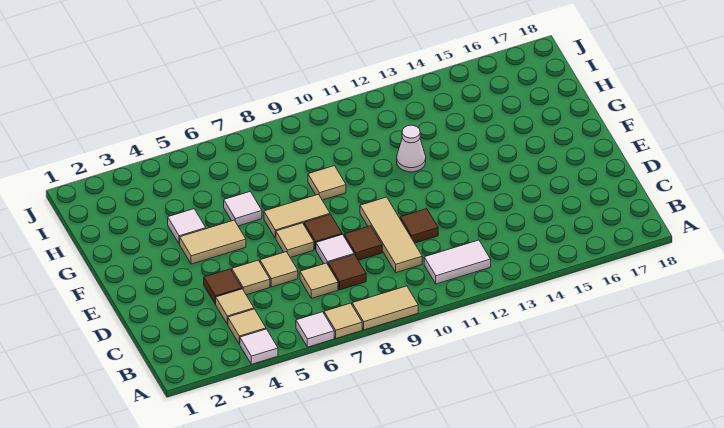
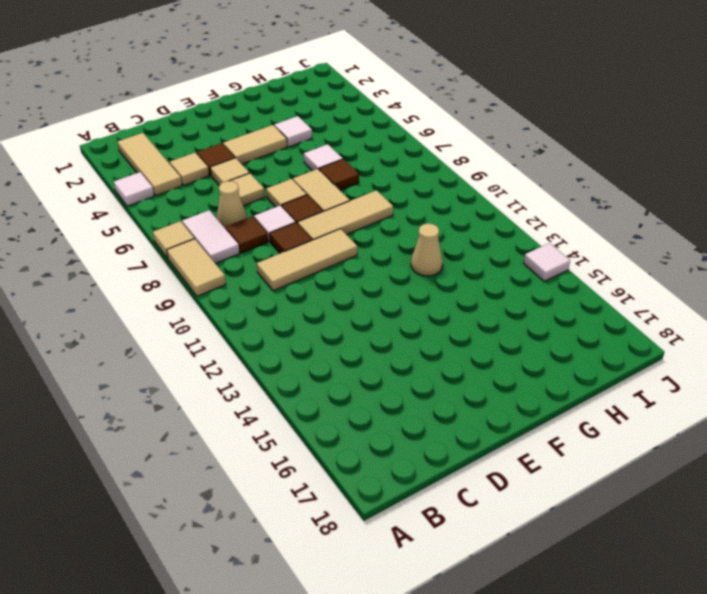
white 1x1 tile [296,312,334,347] -> white 1x1 tile moved to [524,243,570,281]
tan 1x1 tile [228,309,266,344] -> tan 1x3 tile [117,133,182,196]
white 1x2 tile [424,240,491,284] -> white 1x2 tile moved to [182,210,240,264]
tan 1x1 tile [300,263,338,298] -> tan 1x1 cone [217,181,247,229]
brown 1x1 tile [400,209,438,243] -> brown 1x1 tile moved to [319,159,359,190]
tan 1x2 tile [180,220,246,264] -> tan 1x2 tile turned to [223,125,287,164]
tan 1x1 tile [308,166,346,200] -> tan 1x3 tile [298,190,393,240]
white 1x1 cone [397,125,426,172] -> tan 1x1 cone [411,223,443,276]

